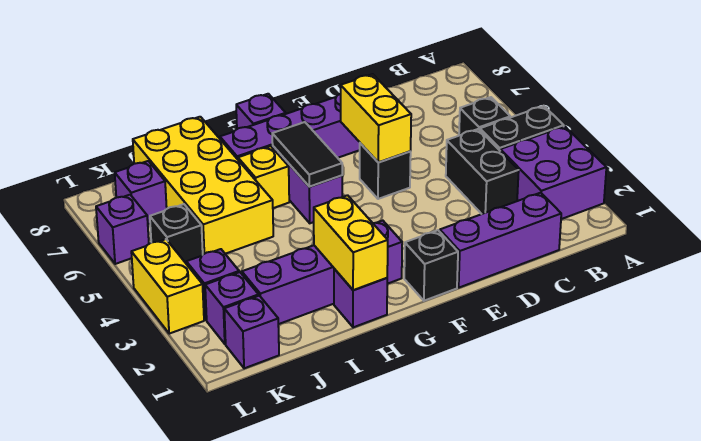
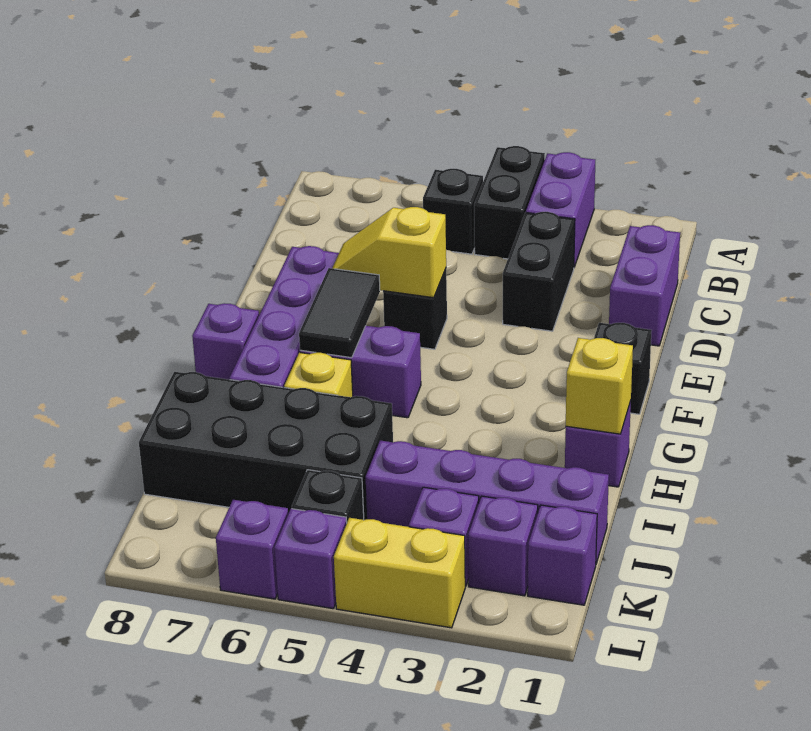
purple 2x2 brick [500,126,606,219] -> purple 1x2 brick [526,152,595,267]
purple 1x3 brick [440,193,561,288] -> purple 1x2 brick [609,225,680,346]
black 1x2 brick [446,129,519,214] -> black 1x2 brick turned to [503,212,575,331]
yellow 1x2 brick [341,74,411,162] -> yellow 1x2 slope [332,207,446,298]
purple 1x4 brick [242,221,402,324] -> purple 1x4 brick turned to [366,441,609,563]
black 1x2 tile [272,122,342,187] -> black 1x2 tile turned to [299,268,380,358]
yellow 1x2 brick [314,195,388,290] -> yellow 1x1 brick [566,338,633,434]
yellow 2x4 brick [133,117,273,254] -> black 2x4 brick [139,372,393,520]
purple 1x1 brick [115,161,167,224] -> purple 1x1 brick moved to [274,509,347,609]

